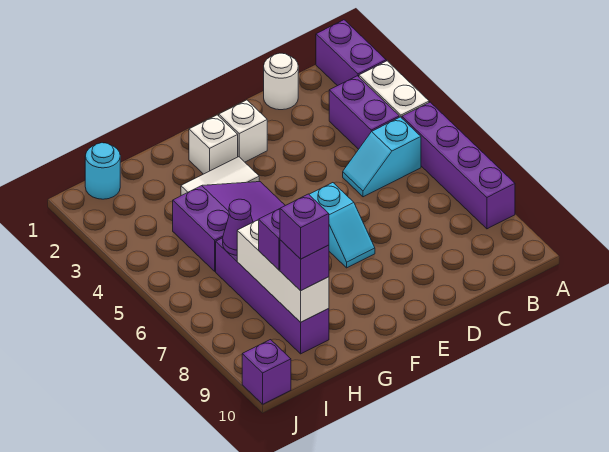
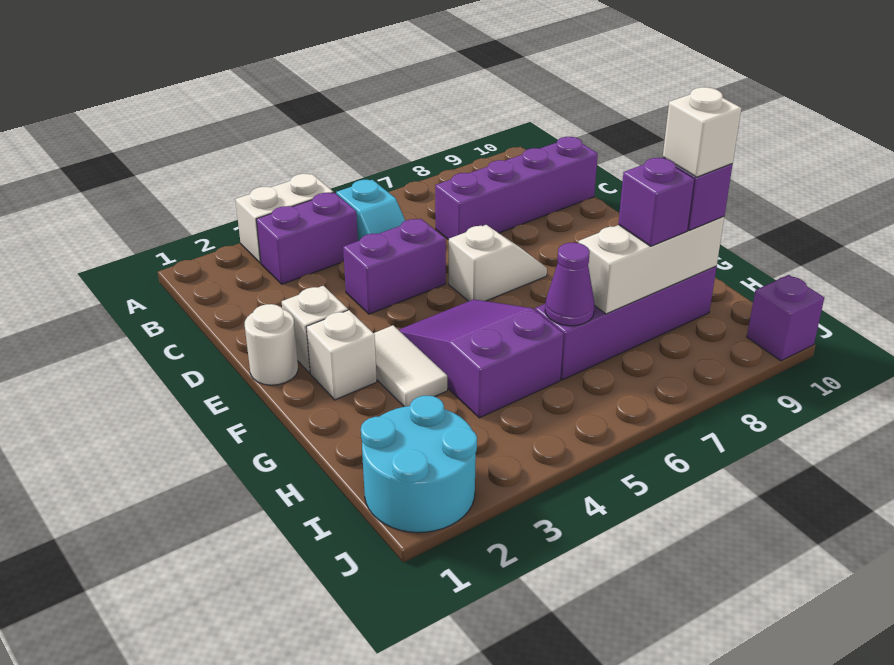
purple 1x2 brick [316,20,386,86] -> purple 1x2 brick moved to [343,219,446,314]
purple 1x4 brick [402,102,515,229] -> purple 1x4 brick moved to [435,137,598,240]
white 1x1 round brick [264,53,298,110] -> white 1x1 round brick moved to [245,304,298,385]
cyan 1x2 slope [309,183,375,268] -> white 1x2 slope [449,225,547,301]
purple 1x1 brick [280,194,329,259] -> white 1x1 brick [663,87,741,177]
cyan 1x1 round brick [85,143,120,199] -> cyan 2x2 round brick [361,396,477,533]

